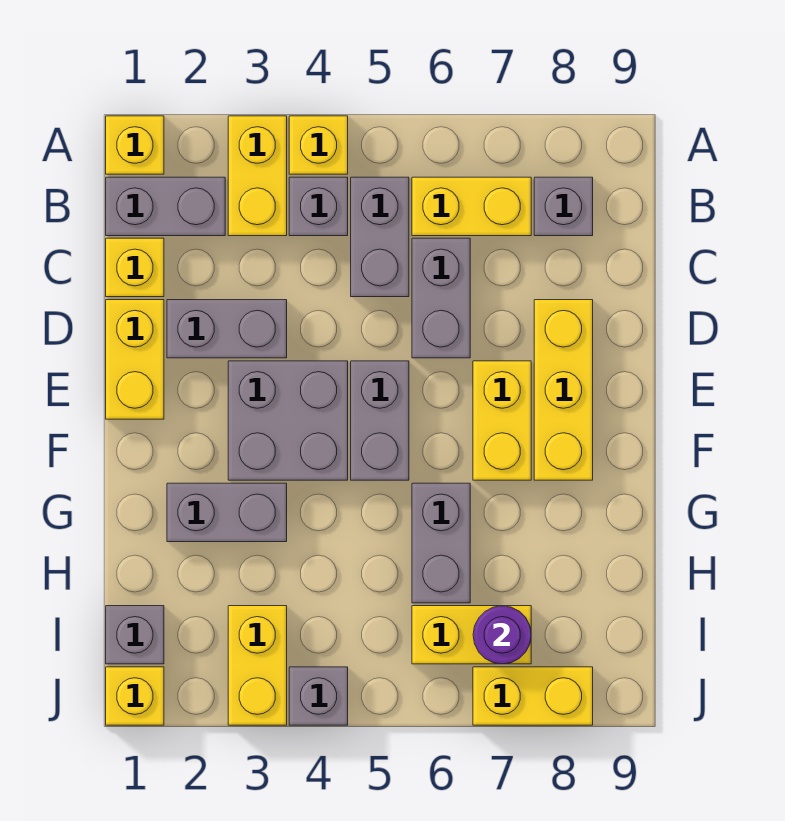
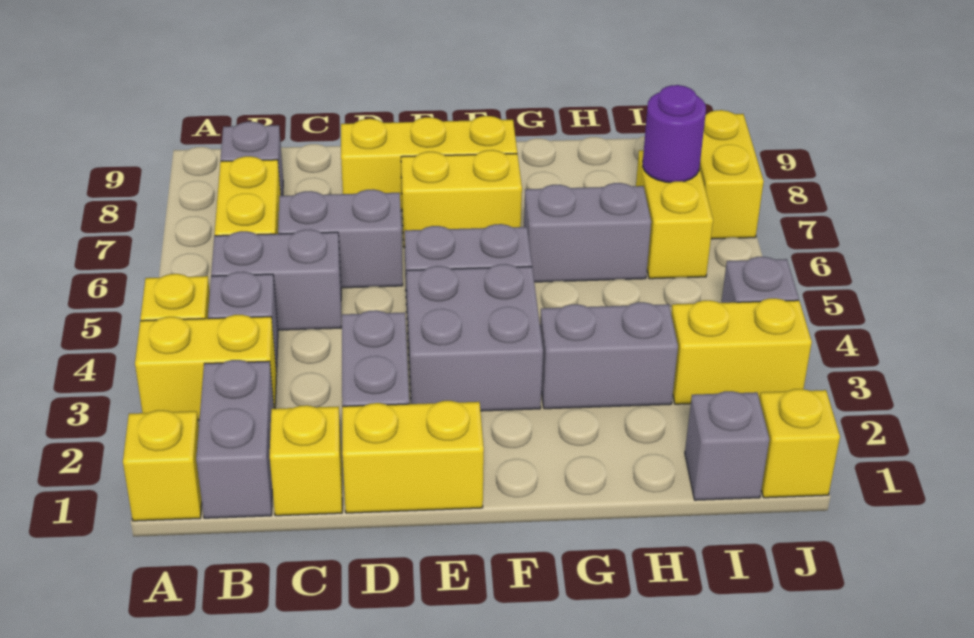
grey 1x2 brick [167,483,287,542] -> grey 1x2 brick turned to [540,302,678,409]

